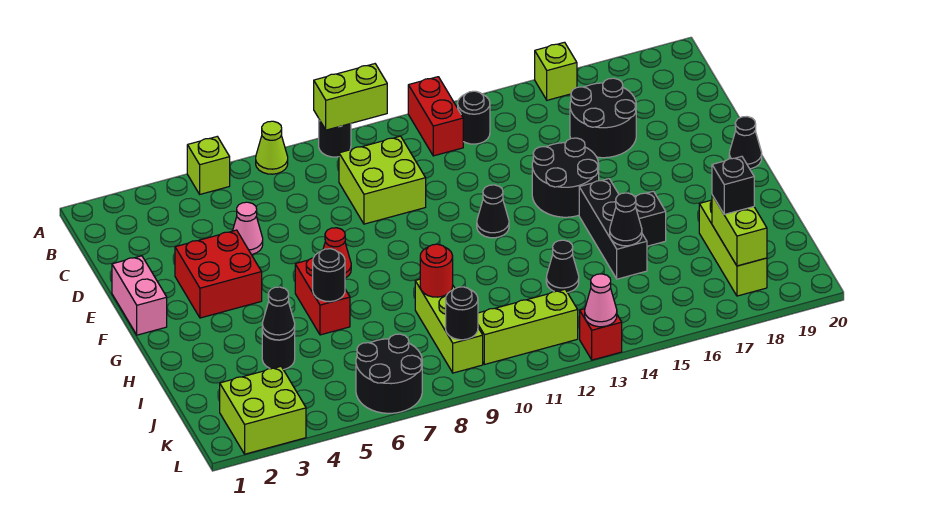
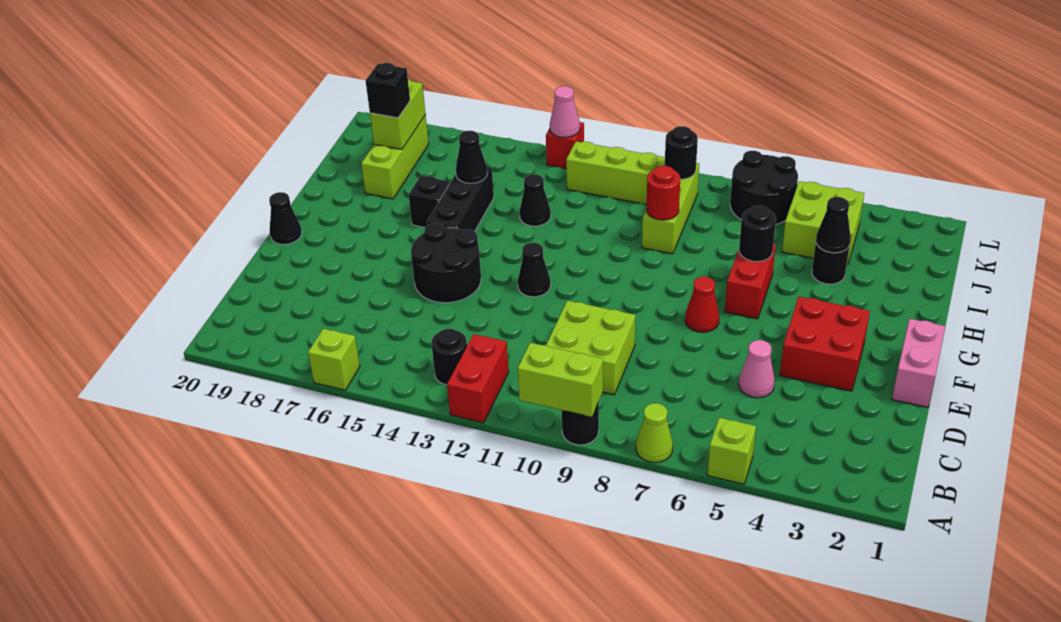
black 2x2 round brick [570,78,636,158] -> none
lime 2x2 brick [220,367,306,454] -> lime 2x2 brick moved to [782,181,864,265]

